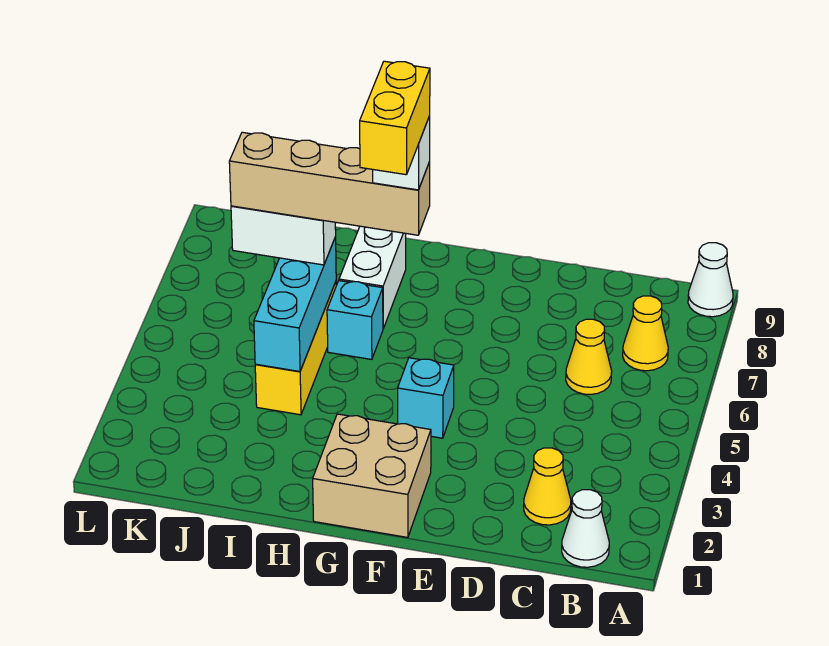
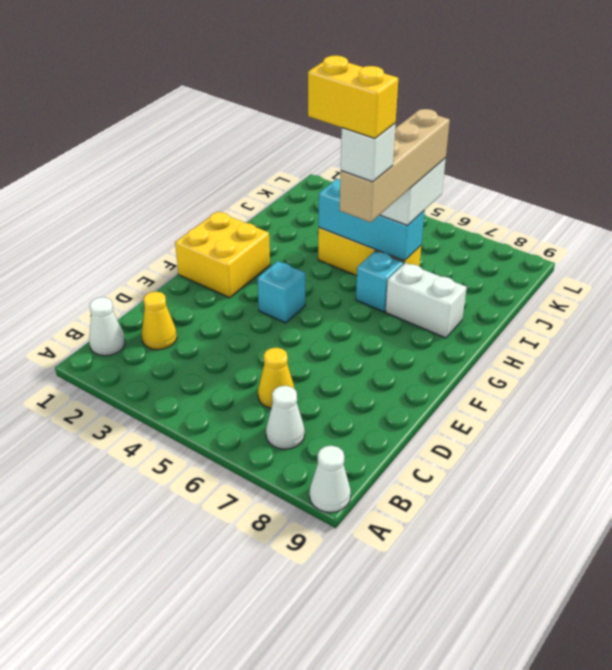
yellow 1x1 cone [623,296,668,371] -> white 1x1 cone [266,386,305,449]
tan 2x2 brick [313,414,431,537] -> yellow 2x2 brick [175,212,270,298]

